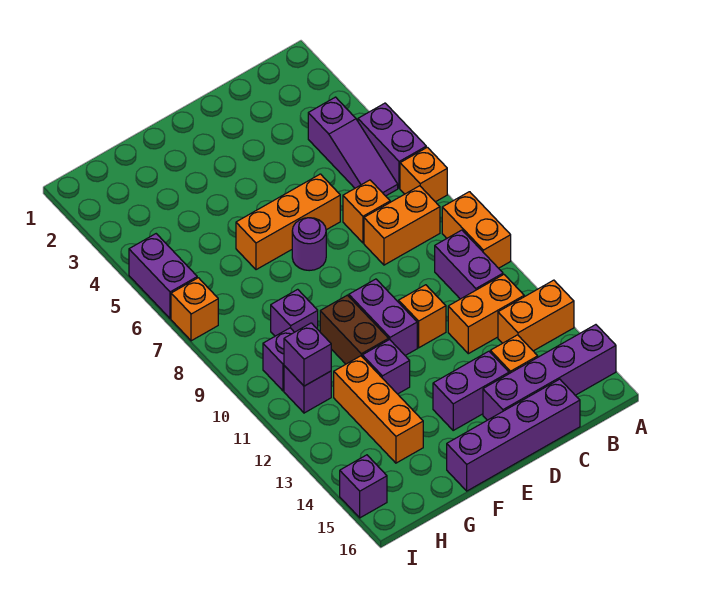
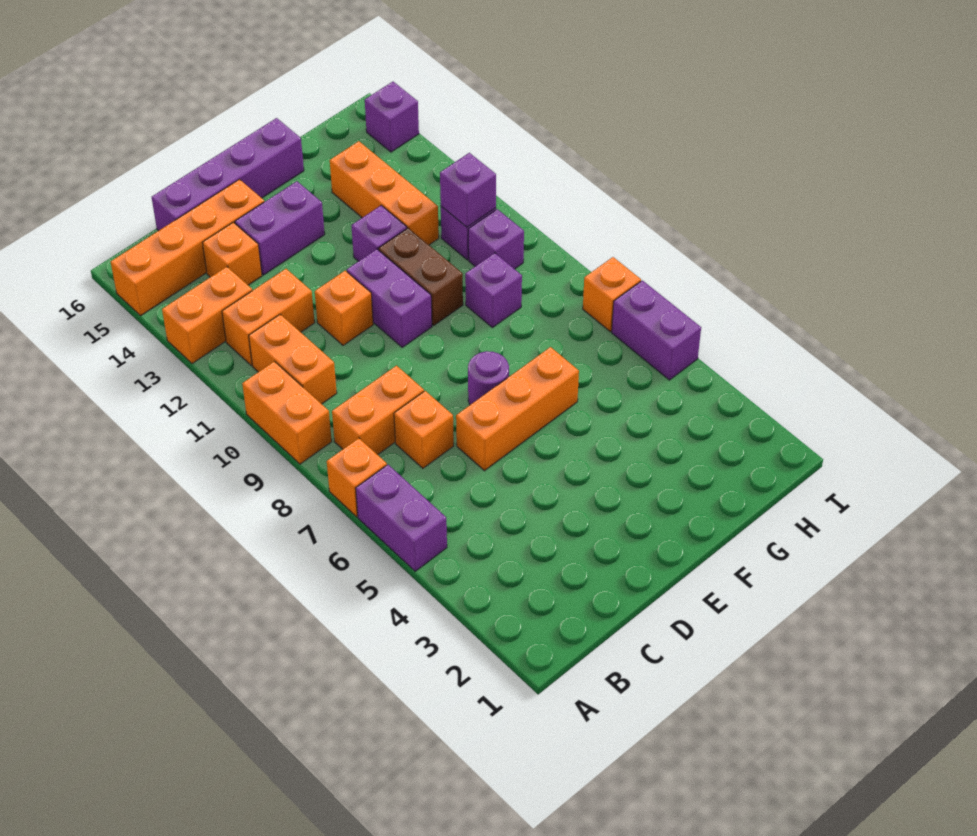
purple 1x4 brick [483,325,616,420] -> orange 1x4 brick [111,179,264,315]
purple 1x3 slope [308,97,398,196] -> none
purple 1x2 brick [435,230,503,299] -> orange 1x2 brick [249,314,337,404]

